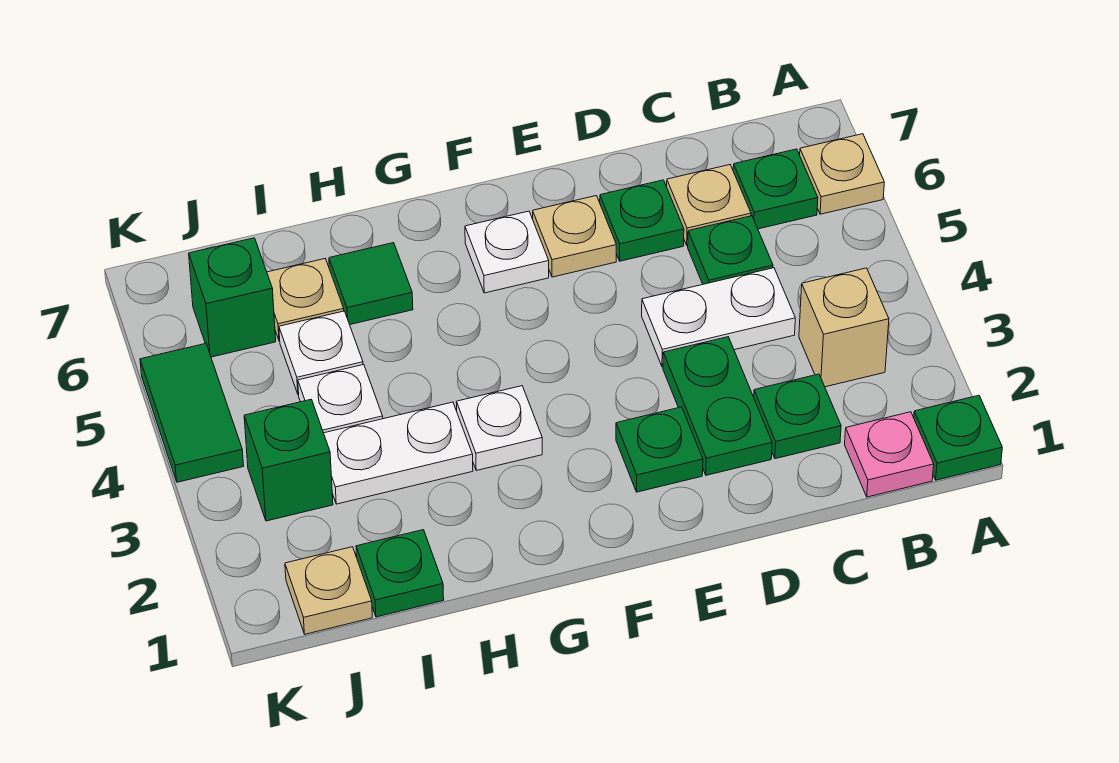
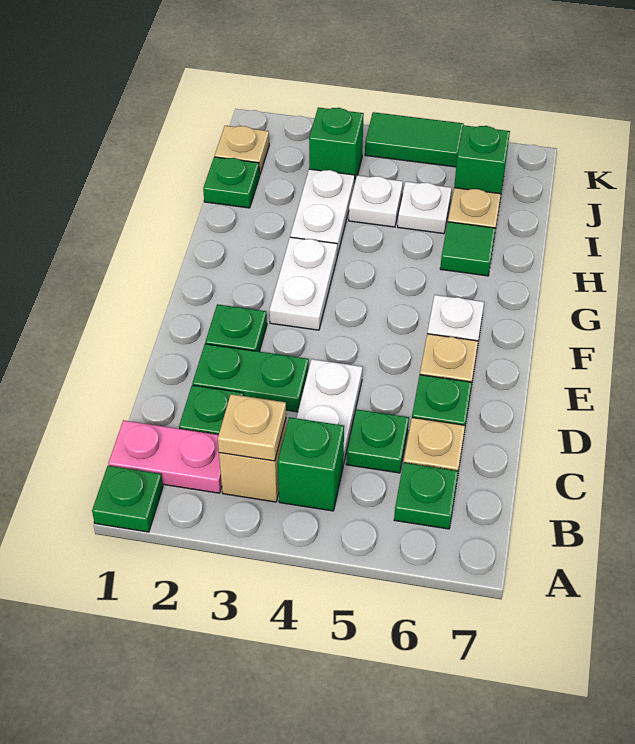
tan 1x1 plate [800,134,884,214] -> tan 1x1 plate moved to [218,394,286,461]
pink 1x1 plate [845,412,934,497] -> pink 1x2 plate [108,420,222,493]
none -> green 1x1 brick [278,417,344,511]
white 1x1 plate [457,386,542,470] -> white 1x2 plate [269,237,337,330]

